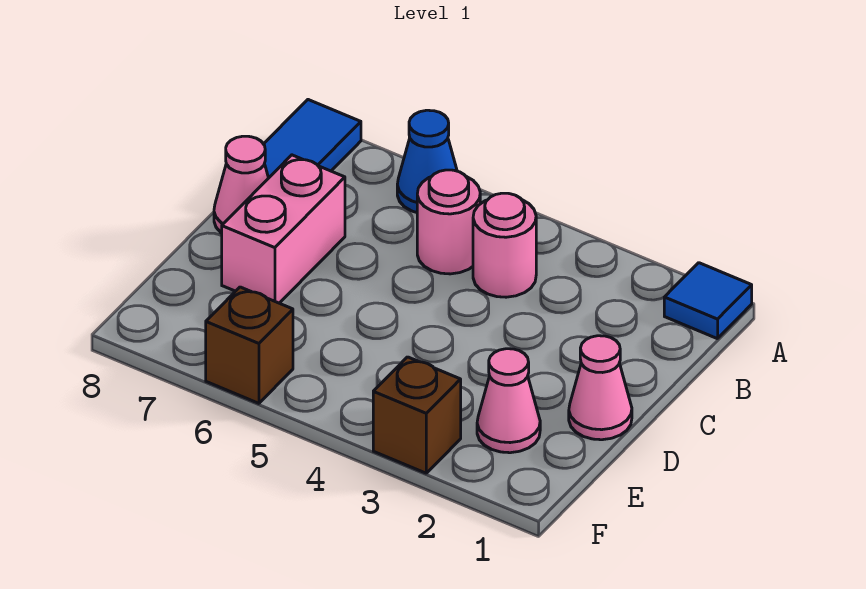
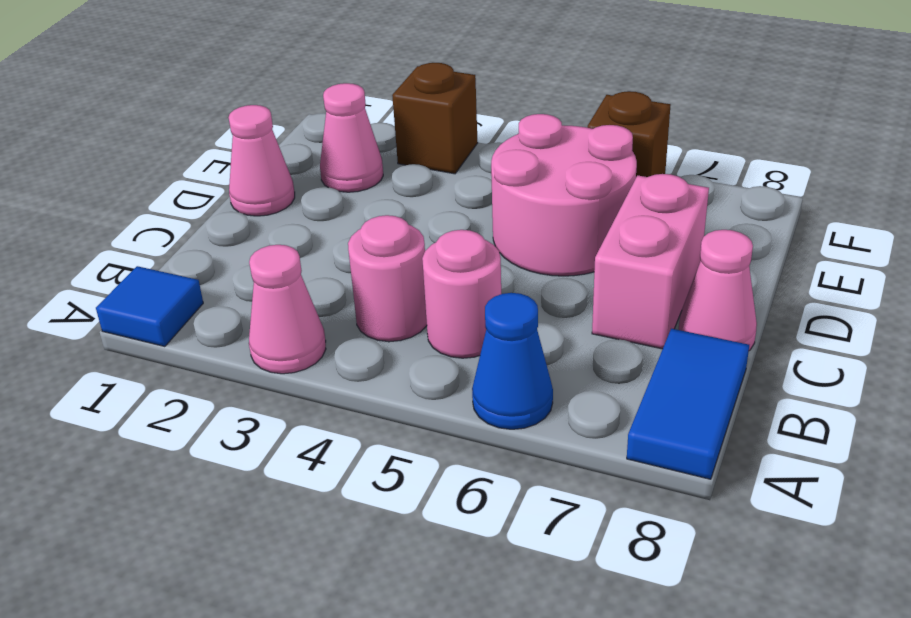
none -> pink 1x1 cone [249,245,326,374]
none -> pink 2x2 round brick [491,114,637,276]

